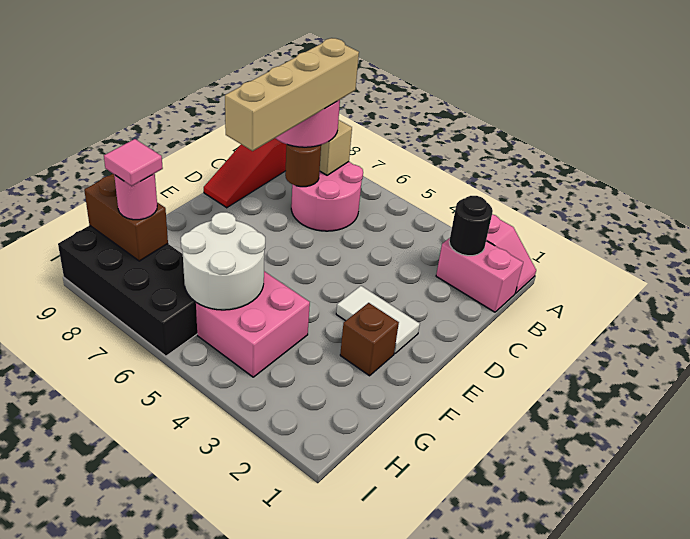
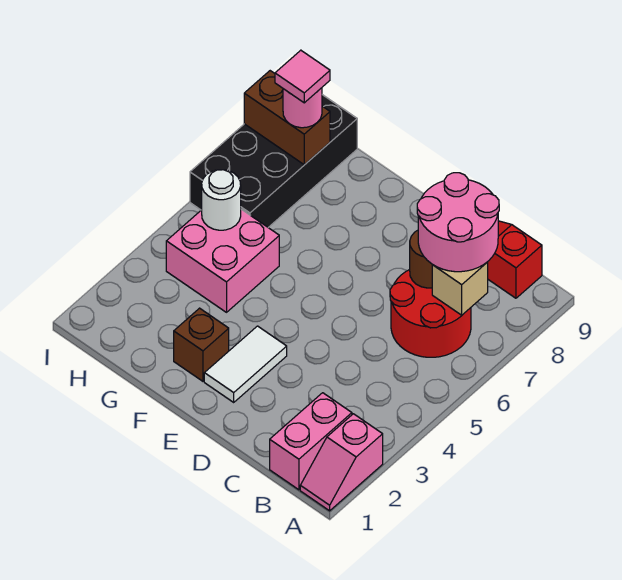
black 1x1 round brick [449,196,493,256] -> none
pink 2x2 round brick [291,162,363,231] -> red 2x2 round brick [390,270,471,357]
tan 1x4 brick [225,38,359,151] -> none
white 2x2 round brick [181,212,265,310] -> white 1x1 round brick [202,170,241,230]
brown 1x2 brick [84,174,168,261] -> brown 1x2 brick turned to [244,71,330,165]

